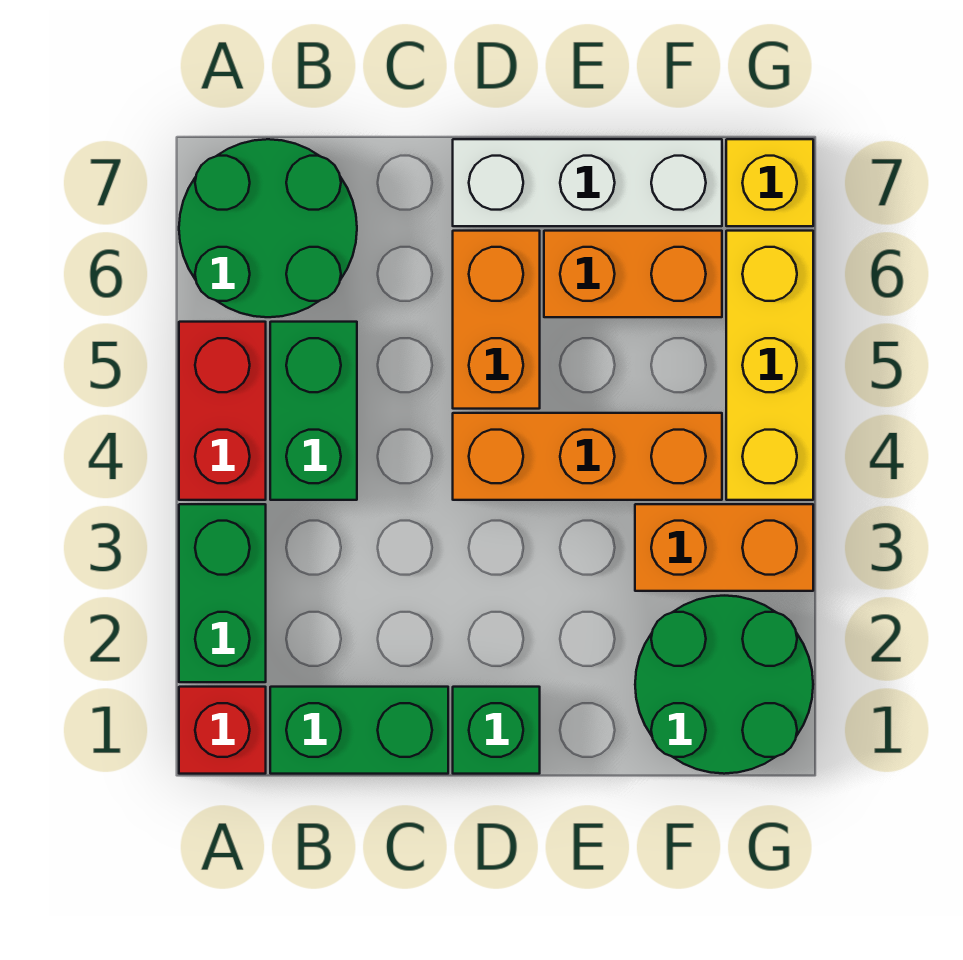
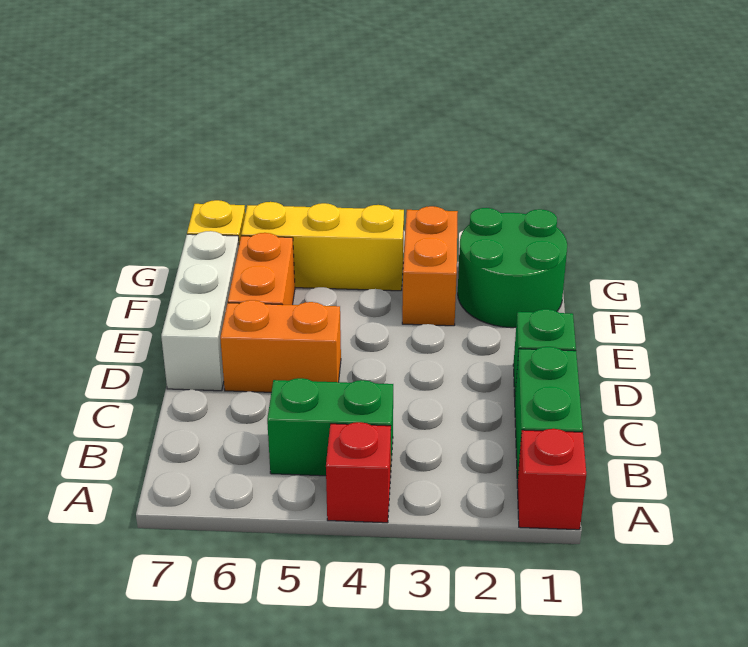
green 1x2 brick [179,504,266,682] -> none
red 1x2 brick [179,322,266,500] -> red 1x1 brick [326,422,391,523]
green 2x2 round brick [179,139,357,317] -> none
orange 1x3 brick [453,413,722,500] -> none

